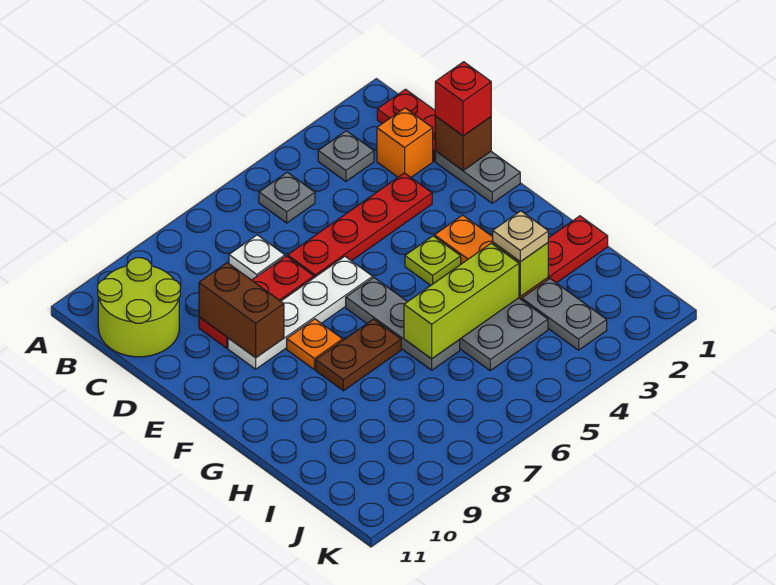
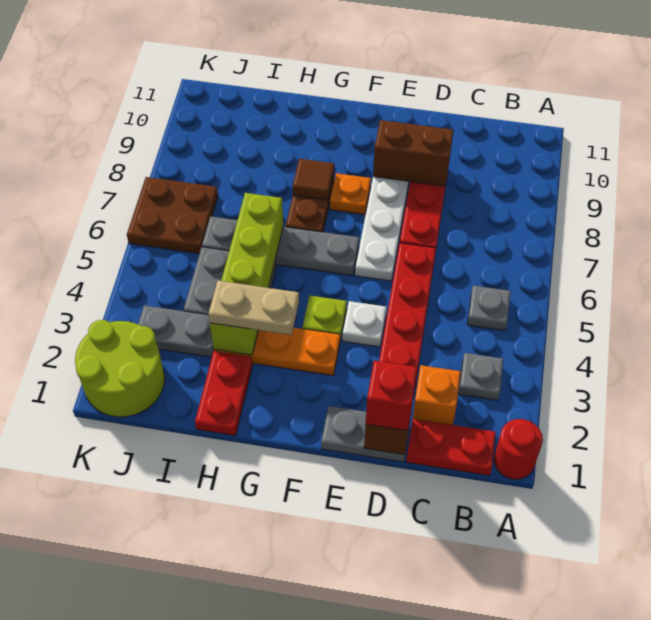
none -> red 1x1 round brick [494,419,543,479]
lime 2x2 round brick [98,258,180,357] -> lime 2x2 round brick moved to [75,320,165,417]
white 1x1 plate [229,235,285,280] -> white 1x1 plate moved to [342,301,386,347]
grey 1x3 plate [346,278,460,370] -> grey 1x4 plate [202,216,359,275]
none -> brown 1x1 tile [292,159,334,200]
tan 1x1 plate [493,211,548,261] -> tan 1x2 plate [208,281,299,335]
none -> brown 2x2 plate [127,177,218,254]

